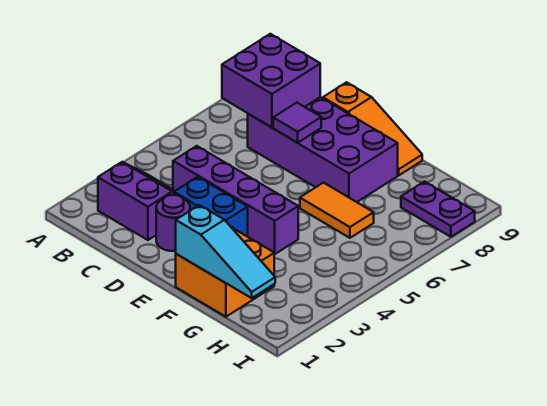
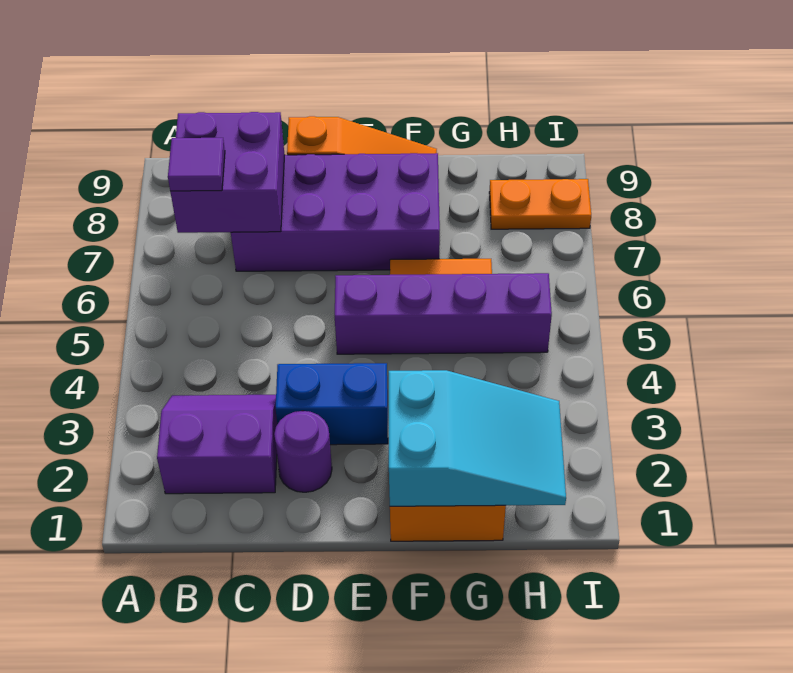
purple 1x4 brick [173,146,298,254] -> purple 1x4 brick moved to [335,273,552,354]
purple 1x1 tile [273,103,321,143] -> purple 1x1 tile moved to [168,138,225,191]
cyan 1x3 slope [176,205,275,298] -> cyan 2x3 slope [389,370,566,506]
purple 1x2 plate [401,182,475,237] -> orange 1x2 plate [489,179,591,229]

